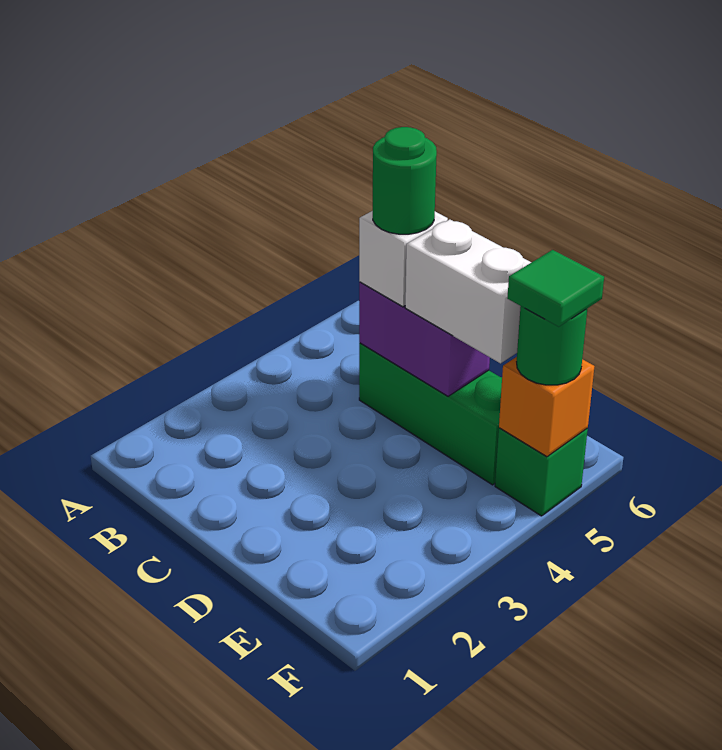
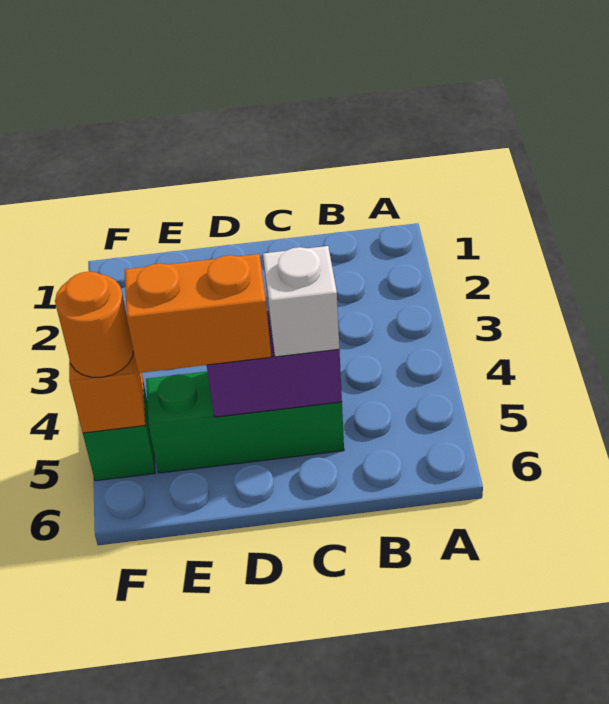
green 1x1 round brick [373,127,437,234] -> none
white 1x2 brick [405,219,531,363] -> orange 1x2 brick [125,254,271,373]
green 1x1 round brick [517,306,587,385] -> orange 1x1 round brick [55,272,133,377]
green 1x1 tile [507,250,604,327] -> none

